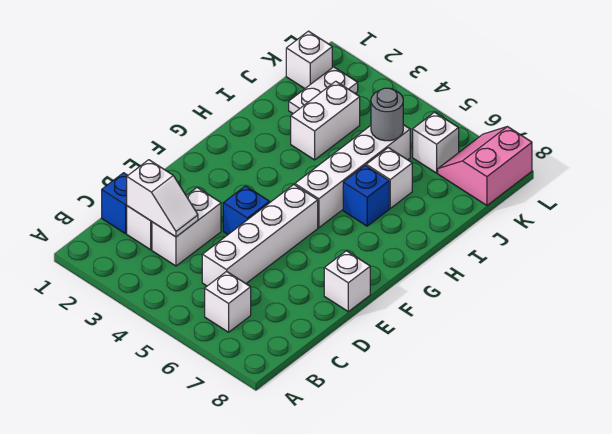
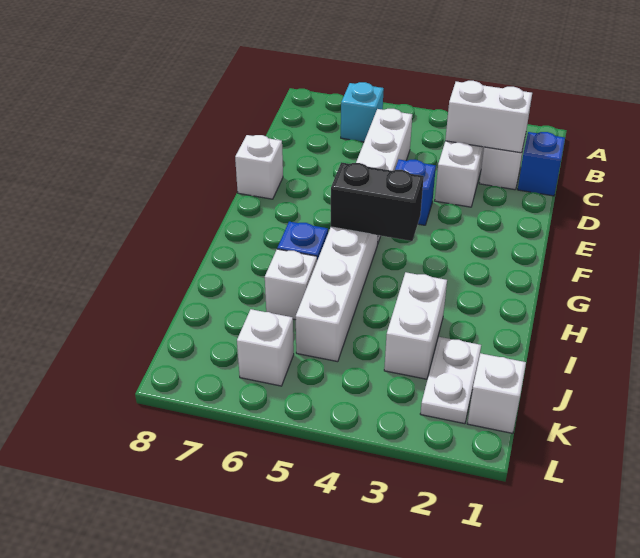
white 1x1 brick [205,271,251,332] -> cyan 1x1 brick [341,82,384,142]
white 1x2 slope [127,160,198,237] -> white 1x2 brick [445,81,532,153]
none -> black 1x2 brick [331,162,424,241]
grey 1x1 round brick [371,88,403,141] -> none
pink 2x2 slope [438,127,532,205] -> none

